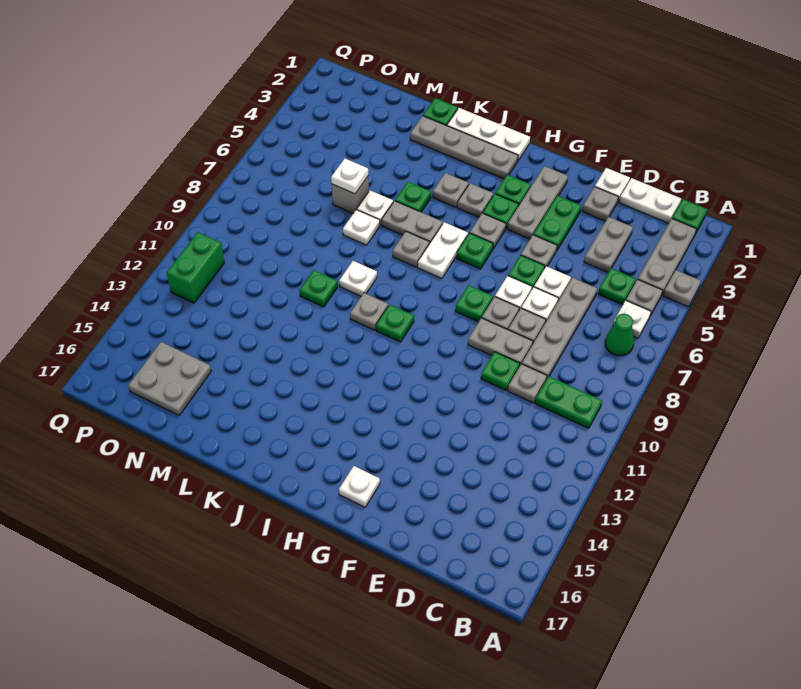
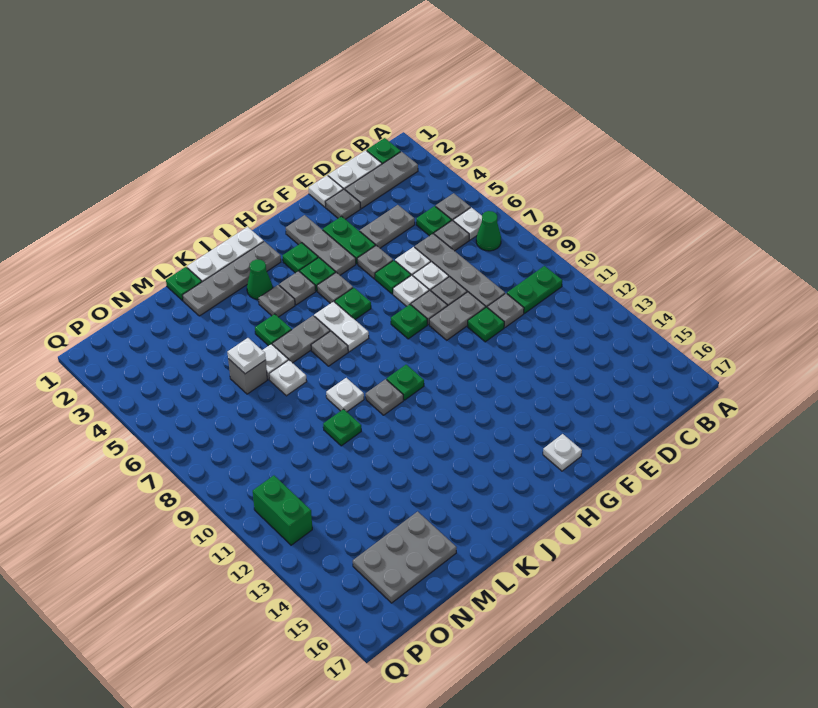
grey 1x1 plate [663,270,701,307] -> grey 1x1 plate moved to [434,220,469,251]
grey 1x3 plate [638,219,696,294] -> grey 1x3 plate turned to [345,152,418,209]
grey 1x2 plate [584,217,633,272] -> grey 1x2 plate turned to [360,205,415,248]
none -> green 1x1 cone [247,259,273,300]
grey 2x2 plate [128,342,211,415] -> grey 2x3 plate [353,512,457,603]

